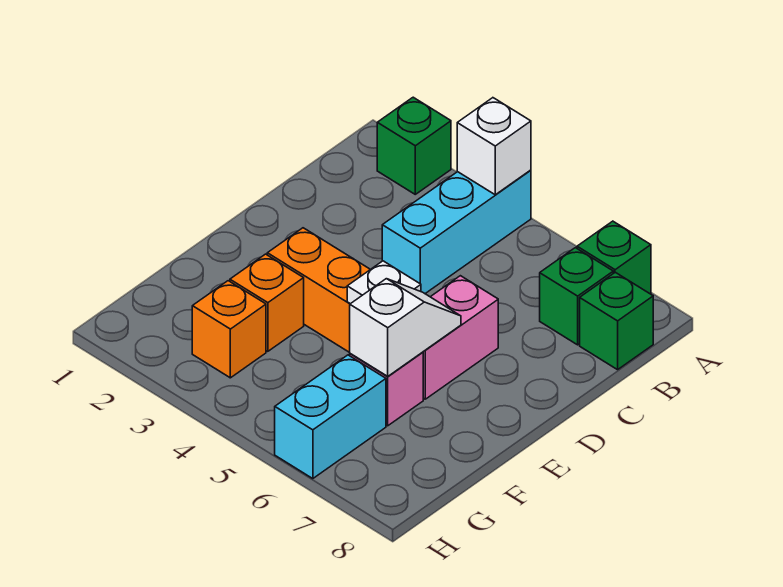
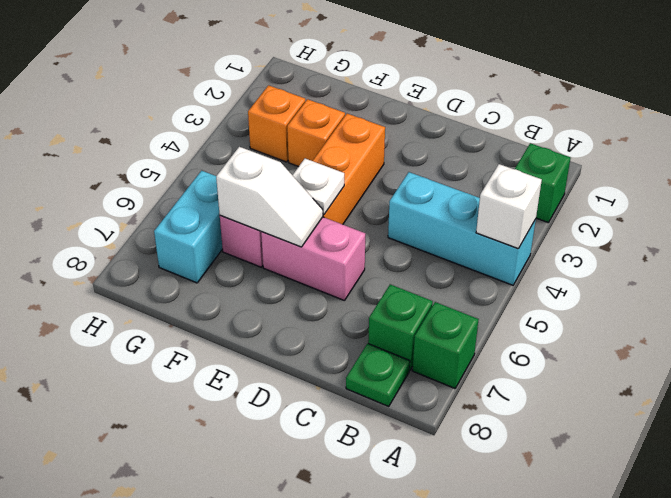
green 1x1 brick [580,272,653,370] -> green 1x1 plate [346,343,410,406]
cyan 1x2 brick [275,355,386,479] -> cyan 1x2 brick turned to [154,171,223,283]

